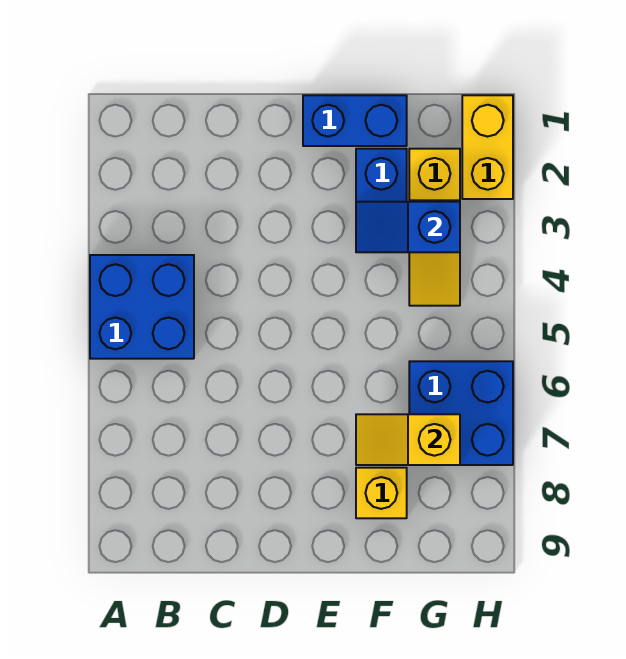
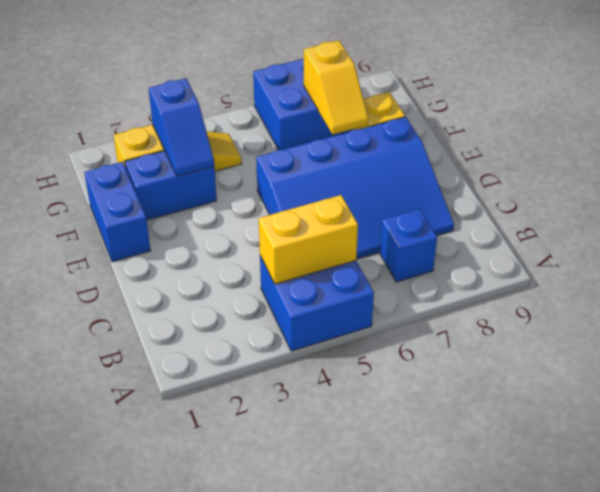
none -> blue 1x1 brick [380,209,437,282]
none -> blue 3x4 slope [256,117,454,259]
yellow 1x2 brick [462,95,513,199] -> yellow 1x2 brick moved to [259,195,358,284]

